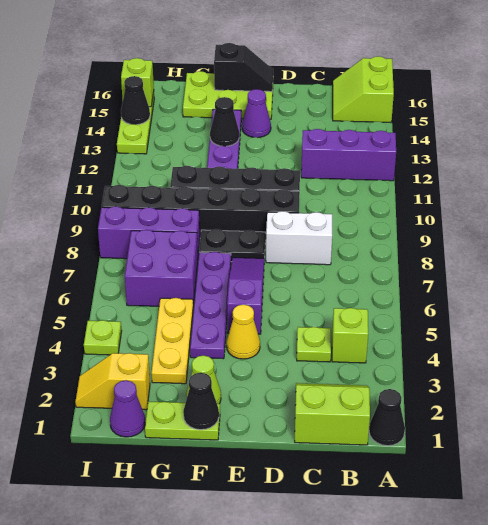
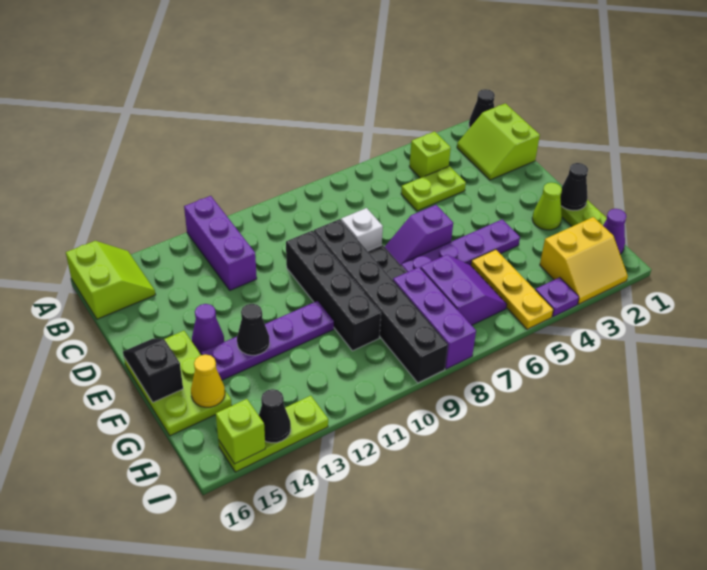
lime 2x2 slope [333,56,394,122] -> lime 2x2 slope turned to [66,241,156,319]
lime 1x1 plate [297,327,331,362] -> lime 1x2 plate [401,166,466,211]
white 1x2 brick [266,211,332,265] -> white 1x1 brick [341,208,383,251]
yellow 1x1 cone [227,305,260,359] -> yellow 1x1 cone moved to [191,355,225,407]
purple 1x3 slope [227,258,264,334] -> purple 1x2 slope [385,205,453,265]
yellow 1x3 plate [151,298,193,384] -> yellow 1x3 plate turned to [471,249,553,329]
purple 2x2 brick [125,230,198,307] -> purple 2x2 slope [421,255,507,325]
yellow 1x2 slope [75,353,150,410] -> yellow 2x2 slope [540,217,628,304]
lime 1x1 plate [84,320,122,355] -> purple 1x1 plate [536,277,579,317]

